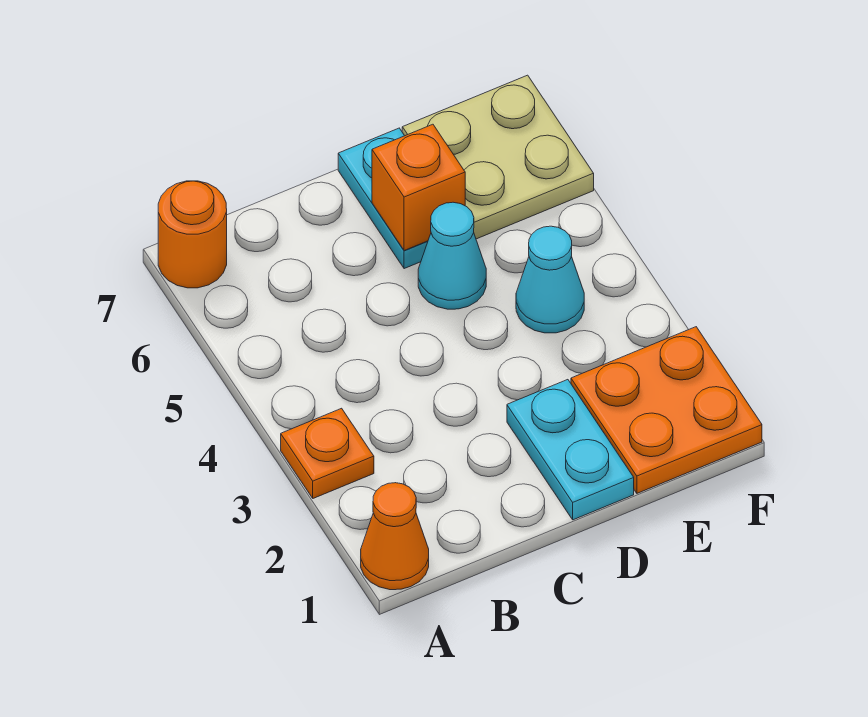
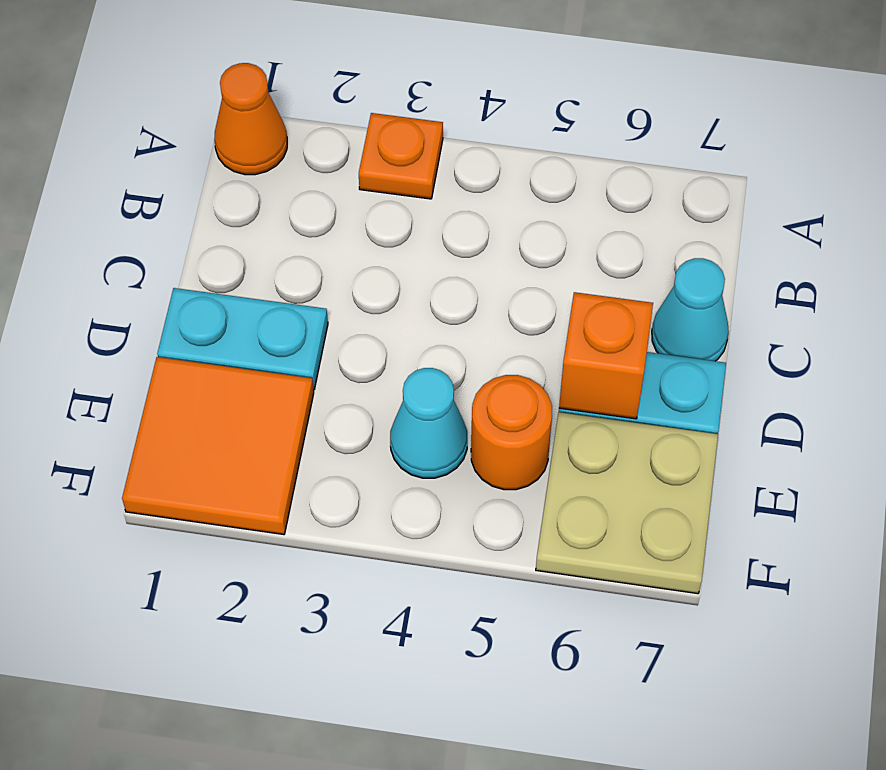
orange 1x1 round brick [158,181,227,288] -> orange 1x1 round brick moved to [471,375,552,490]
cyan 1x1 cone [418,202,486,309] -> cyan 1x1 cone moved to [652,258,729,361]
orange 2x2 plate [571,327,762,493] -> orange 2x2 tile [122,357,314,535]

